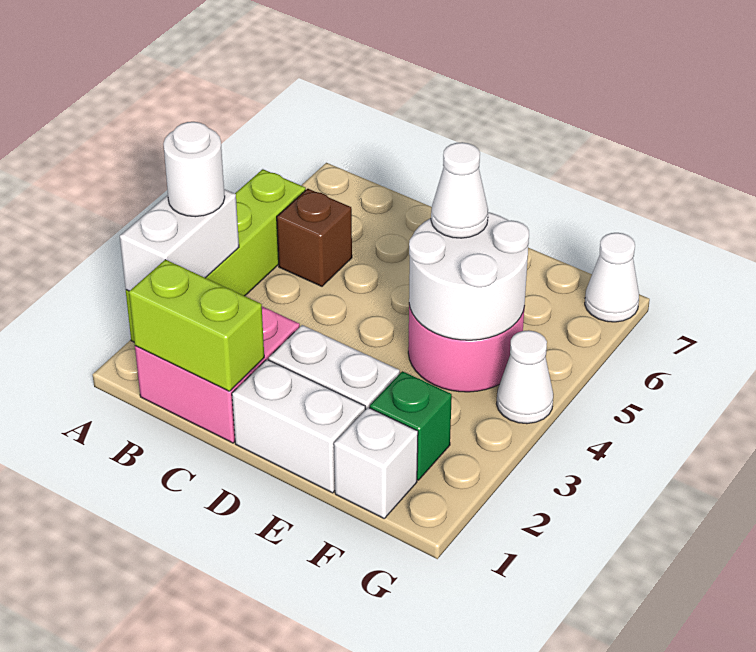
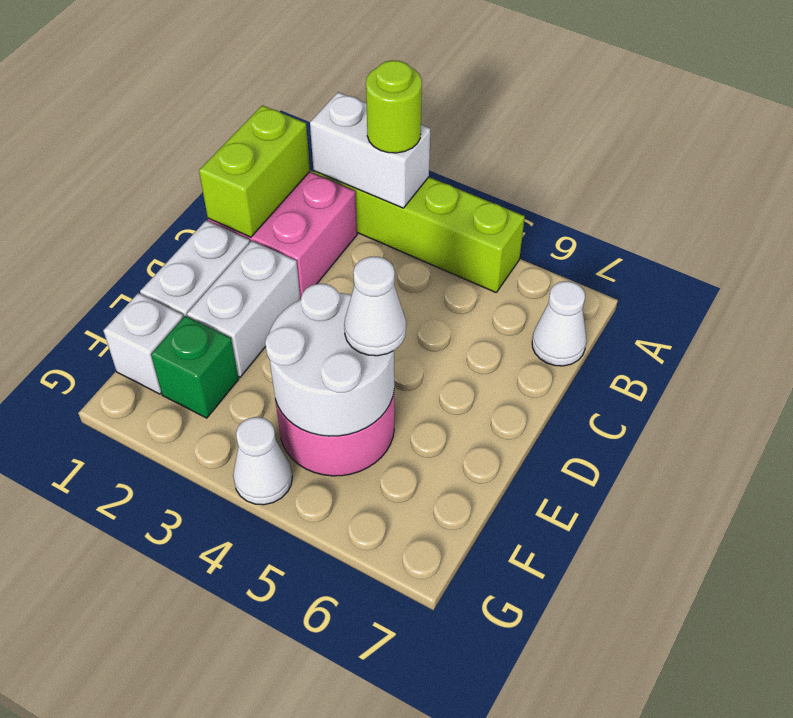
white 1x1 round brick [163,122,225,217] -> lime 1x1 round brick [366,61,422,153]
brown 1x1 brick [277,189,352,286] -> none
white 1x1 cone [585,233,639,322] -> white 1x1 cone moved to [532,281,586,366]

